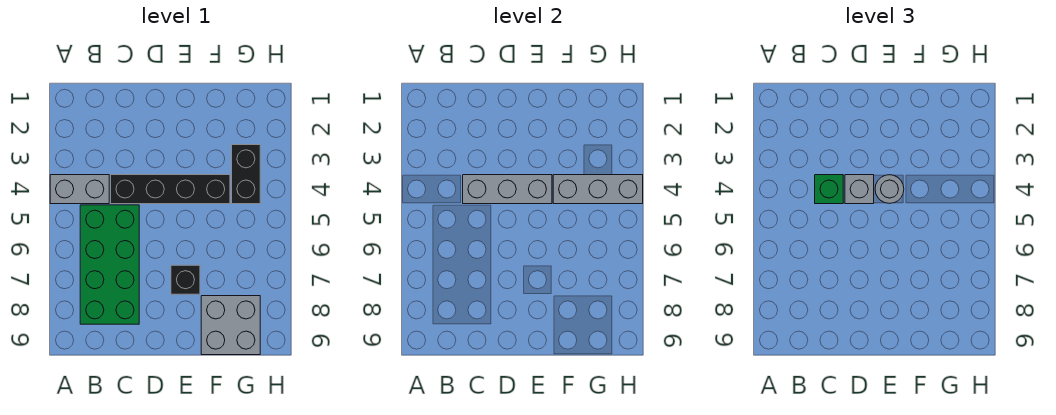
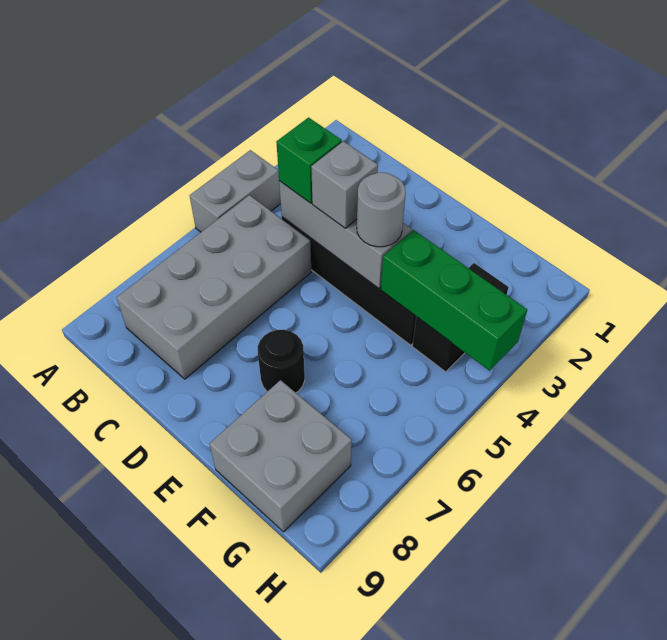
grey 1x2 brick [50,175,109,204] -> grey 1x2 brick turned to [190,150,281,232]
green 2x4 brick [80,205,139,324] -> grey 2x4 brick [117,195,311,379]
black 1x1 brick [171,265,200,294] -> black 1x1 round brick [258,330,305,393]
grey 1x3 brick [553,175,643,204] -> green 1x3 brick [381,230,527,371]

